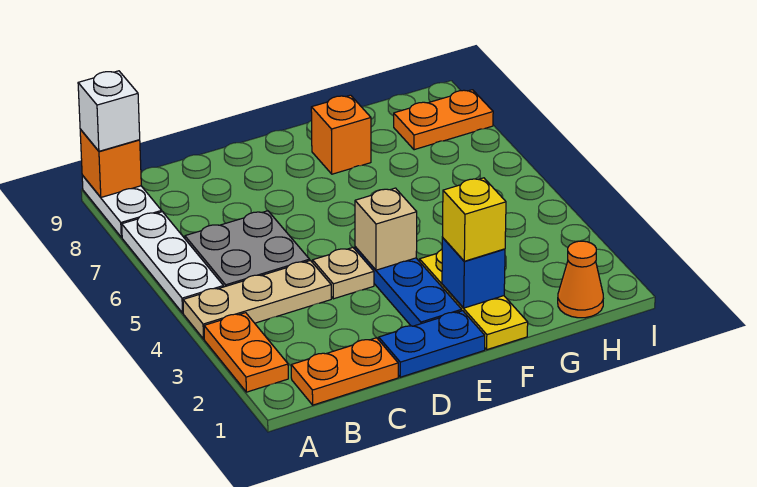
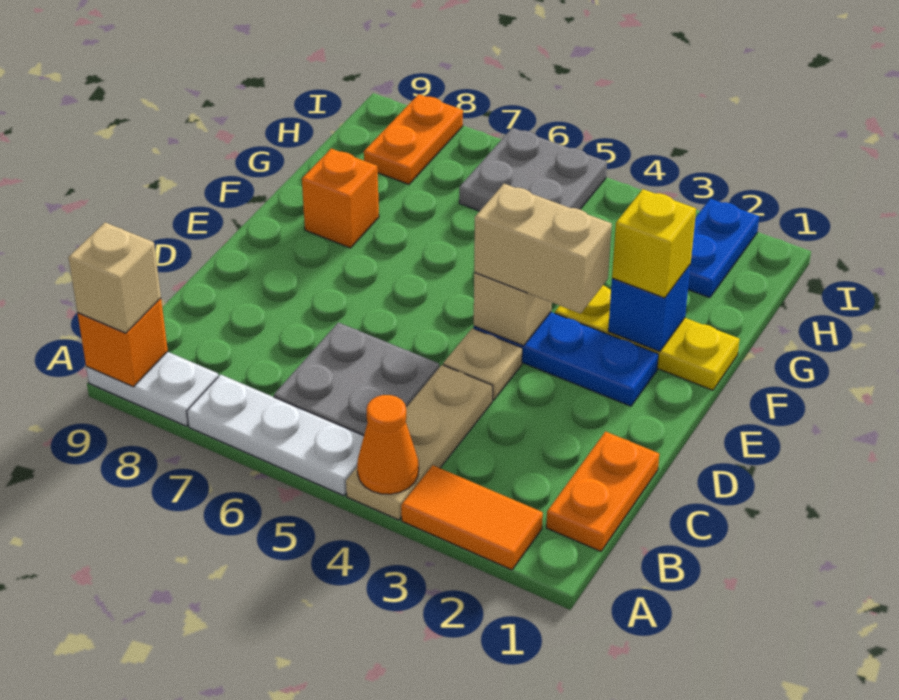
orange 1x2 plate [204,313,288,392] -> orange 1x2 tile [401,465,543,570]
white 1x1 brick [78,71,140,151] -> tan 1x1 brick [68,222,161,333]
blue 1x2 plate [379,311,485,377] -> blue 1x2 plate moved to [688,199,759,298]
none -> tan 1x2 brick [474,184,612,313]
orange 1x1 cone [558,241,603,318] -> orange 1x1 cone moved to [357,395,419,494]
none -> grey 2x2 plate [459,128,607,211]

